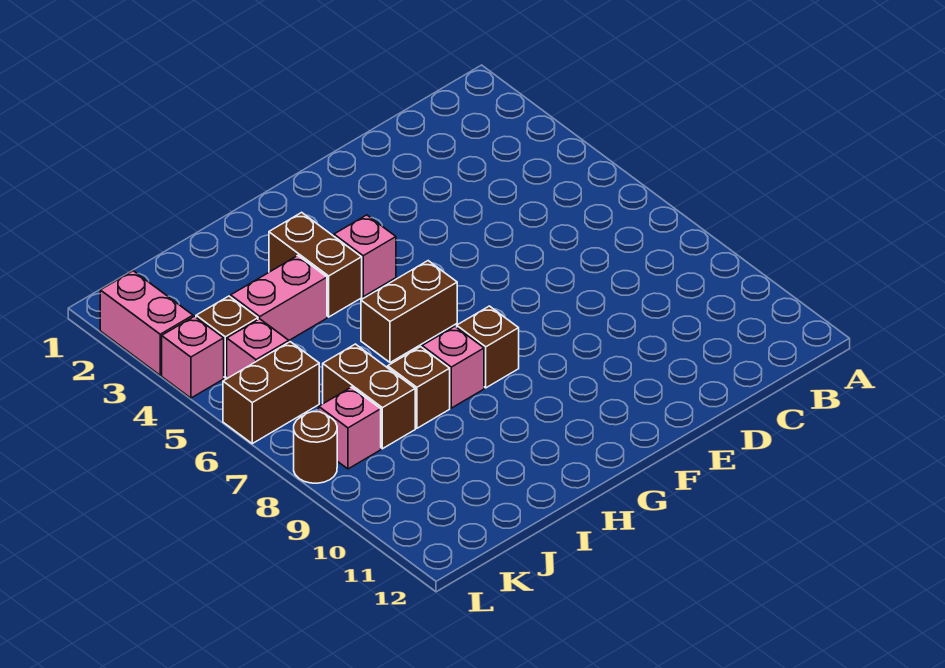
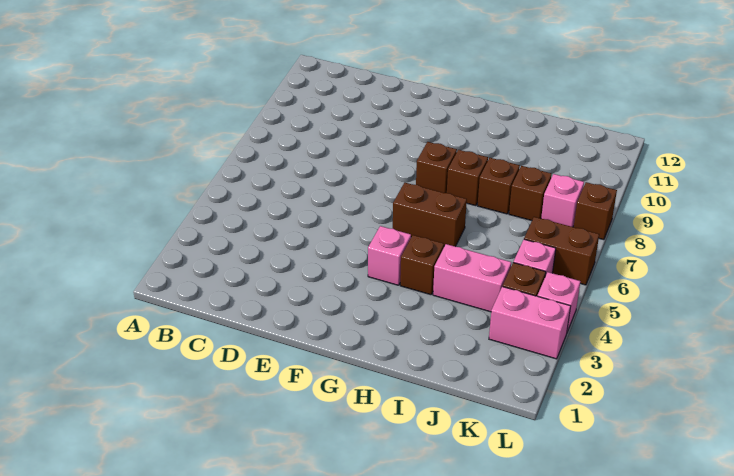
brown 1x2 brick [269,212,362,317] -> brown 1x1 brick [400,235,444,295]
pink 1x1 brick [422,327,484,408] -> brown 1x1 brick [447,150,488,206]
brown 1x2 brick [323,344,415,449] -> brown 1x1 brick [509,166,552,221]
pink 1x2 brick [100,271,193,375] -> pink 1x2 brick turned to [489,287,571,359]
brown 1x1 round brick [294,412,337,483] -> brown 1x1 brick [574,182,617,240]

